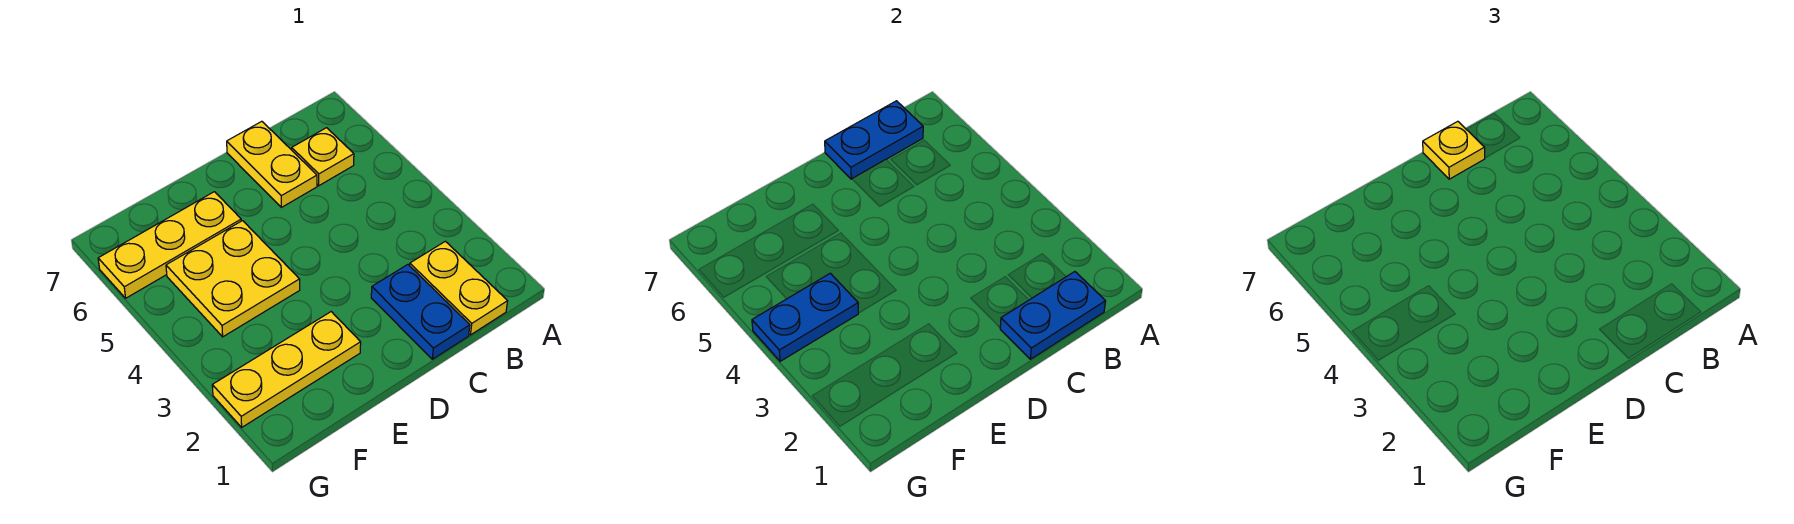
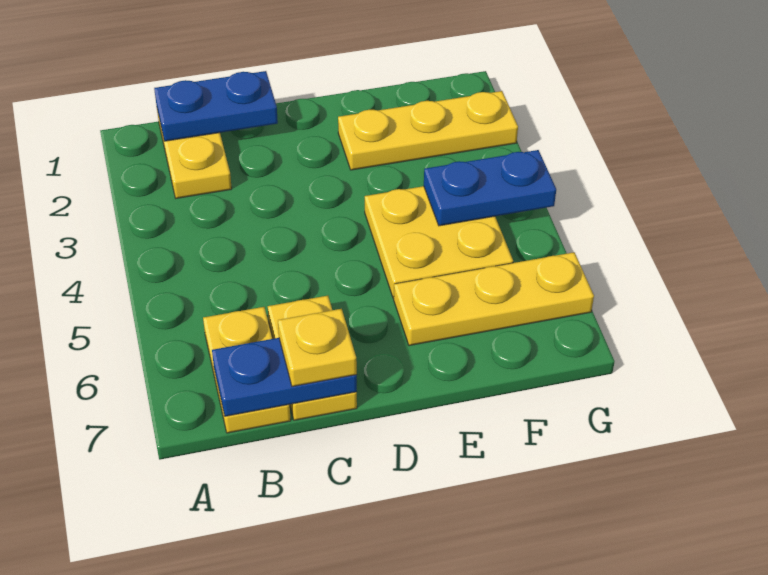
yellow 1x1 plate [292,128,354,186] -> yellow 1x2 plate [203,307,291,433]
blue 1x2 plate [371,265,470,359] -> none

